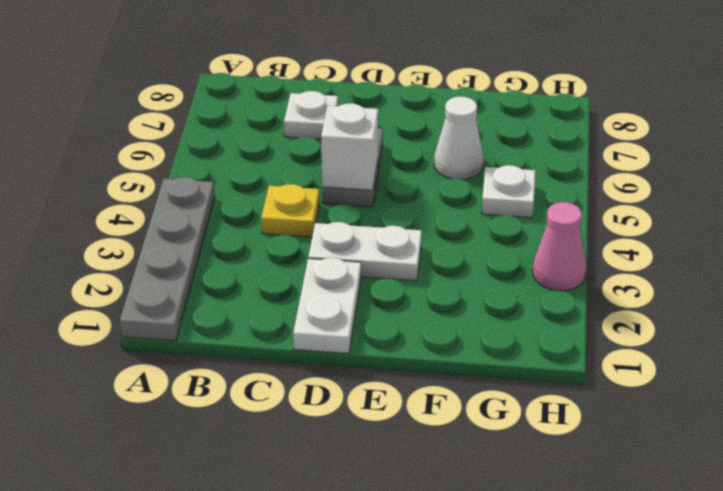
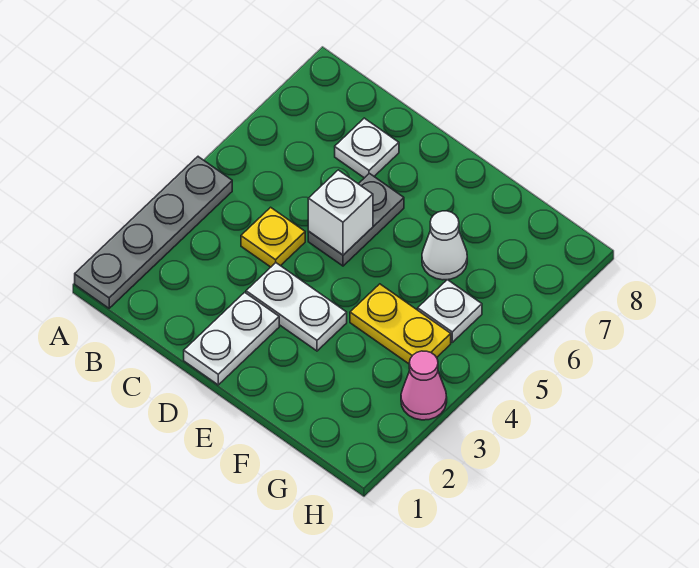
none -> yellow 1x2 plate [350,284,451,364]

